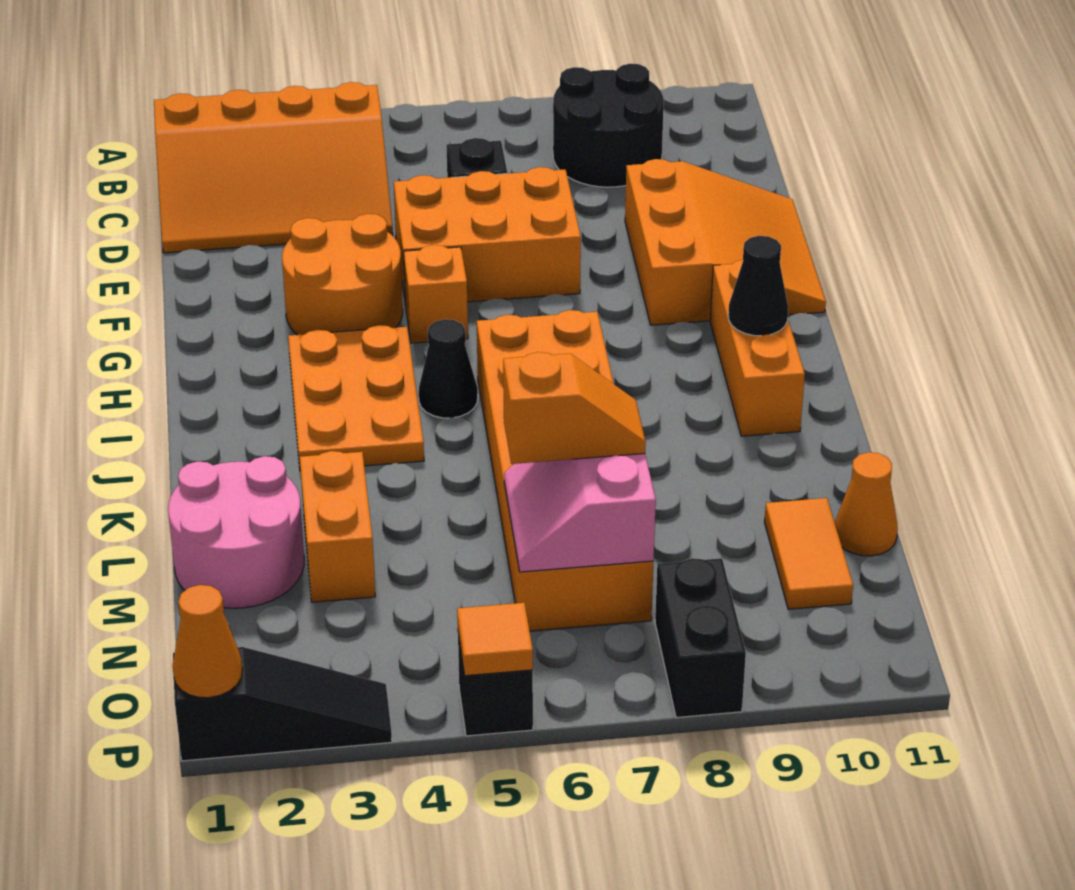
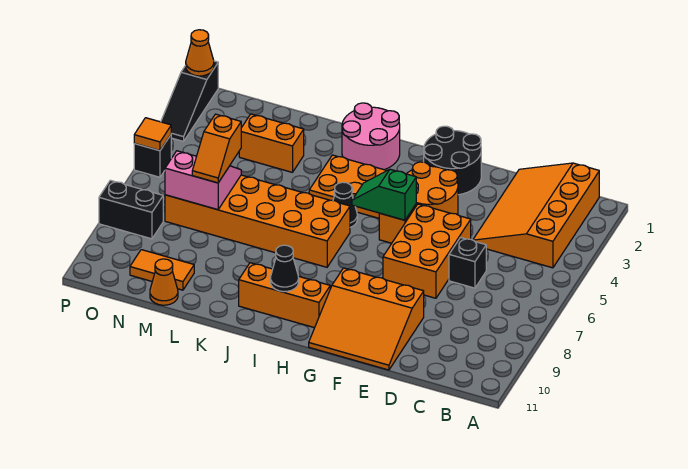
black 2x2 round brick [553,64,664,187] -> black 2x2 round brick moved to [424,126,481,195]
none -> green 1x2 slope [352,169,416,220]
pink 2x2 round brick [168,456,304,608] -> pink 2x2 round brick moved to [342,103,400,170]

